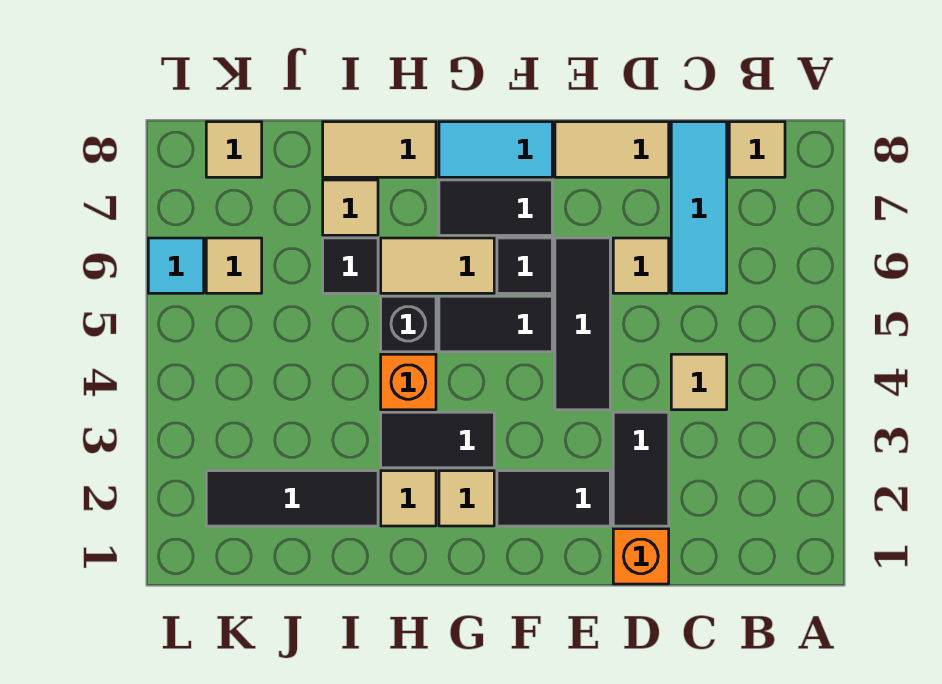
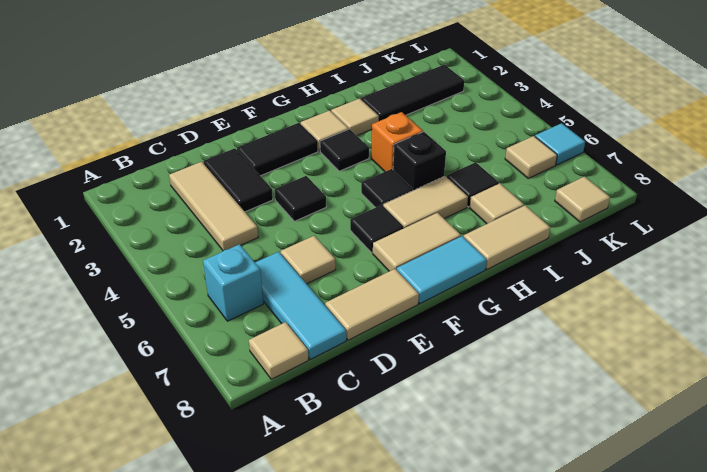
none -> cyan 1x1 brick [203,244,263,321]
tan 1x1 tile [671,354,727,410] -> tan 1x3 tile [169,162,258,251]
orange 1x1 brick [613,529,669,584] -> none
black 1x3 tile [555,238,610,410] -> black 1x1 tile [275,176,326,221]
black 1x2 tile [439,296,552,352] -> black 1x1 tile [361,169,413,208]
black 1x2 tile [439,180,552,235] -> tan 1x2 tile [373,213,461,271]
black 1x2 tile [381,412,494,468] -> black 1x1 tile [320,129,369,171]

